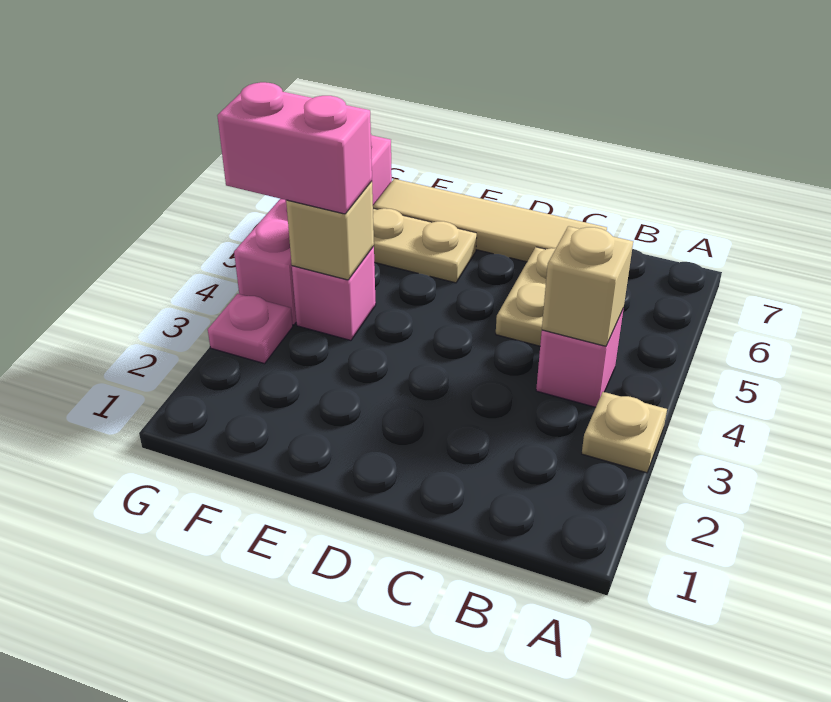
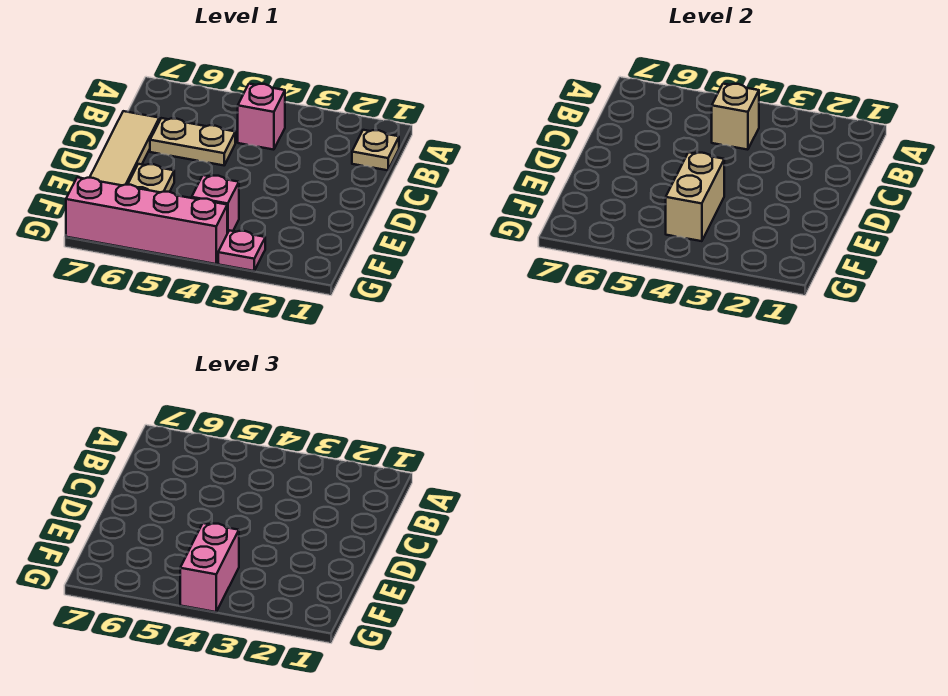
tan 1x1 plate [582,392,667,473] -> tan 1x1 plate moved to [352,130,399,170]
tan 1x1 brick [286,181,374,280] -> tan 1x2 brick [666,152,724,241]

